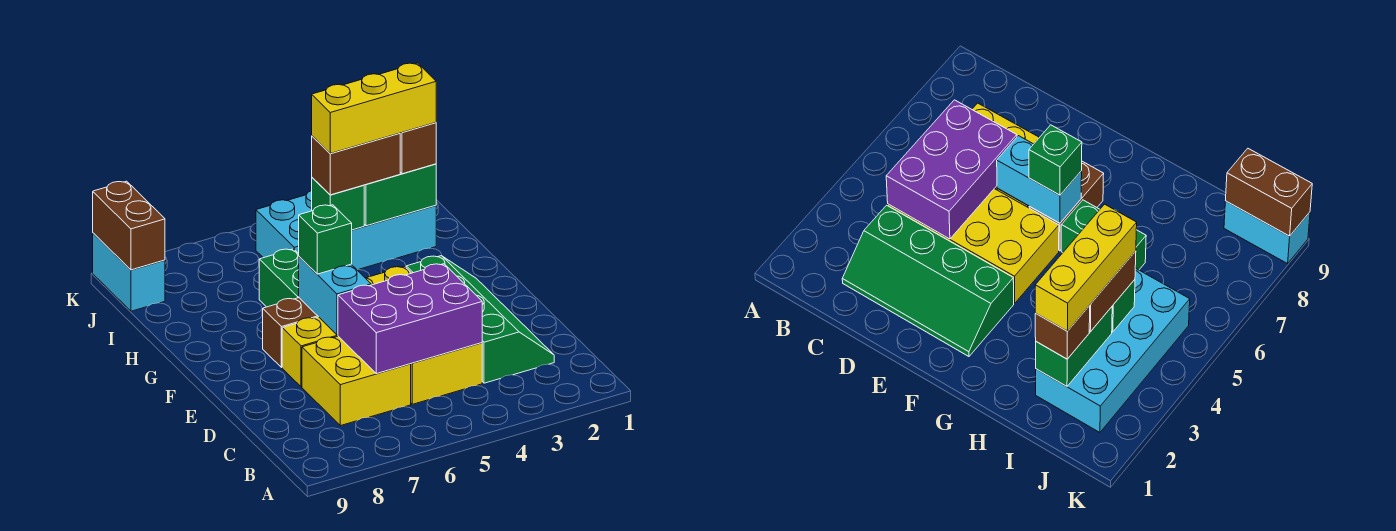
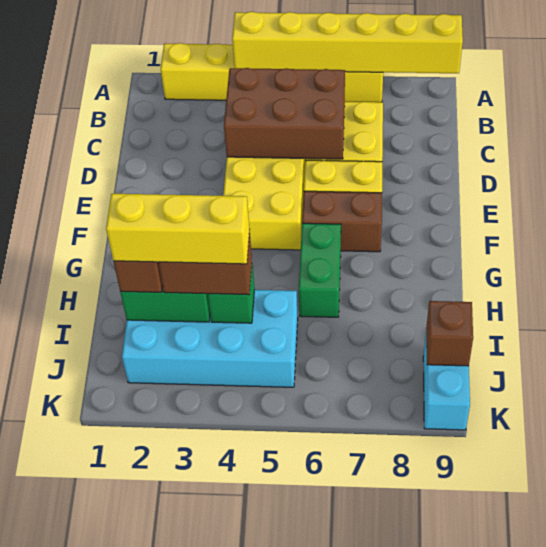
none -> yellow 1x6 brick [161,43,383,102]
none -> yellow 1x6 brick [232,12,463,73]
green 2x4 slope [406,256,554,383] -> none
purple 2x3 brick [338,264,482,374] -> brown 2x3 brick [224,68,345,159]
cyan 1x2 brick [299,257,371,335] -> none
green 1x1 brick [299,205,352,274] -> none
brown 1x2 brick [93,181,165,270] -> brown 1x1 brick [426,301,473,366]

